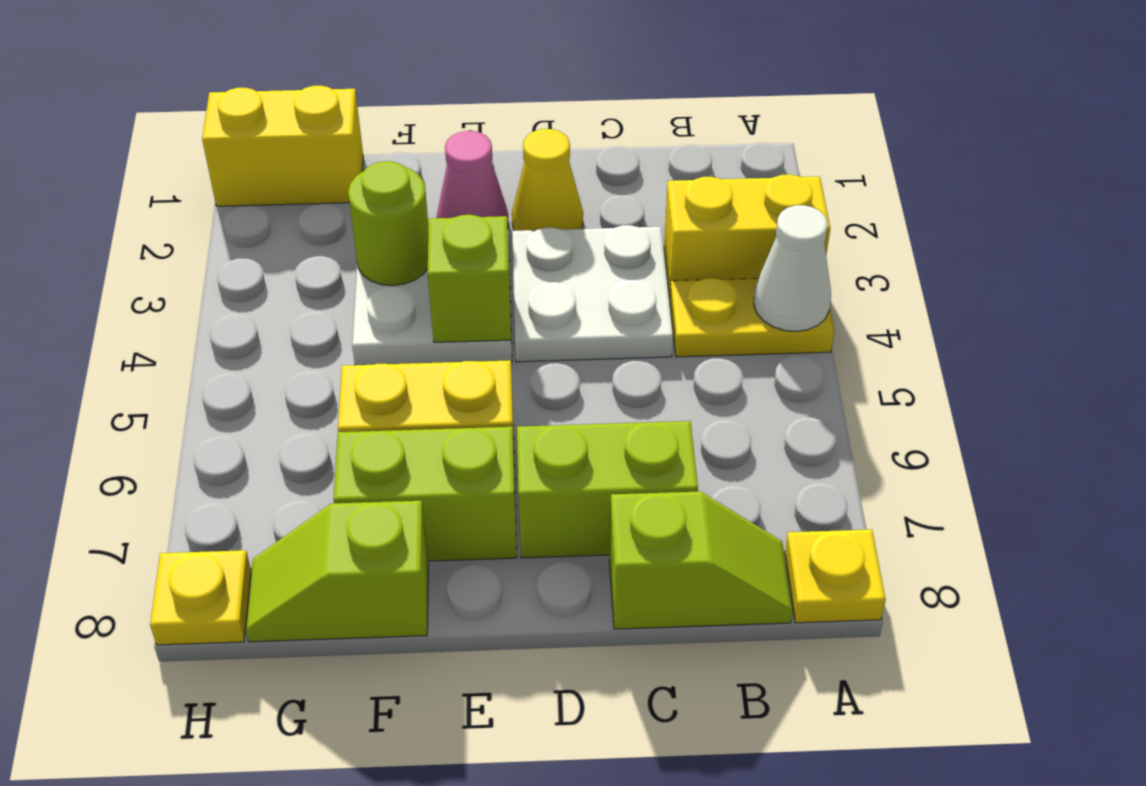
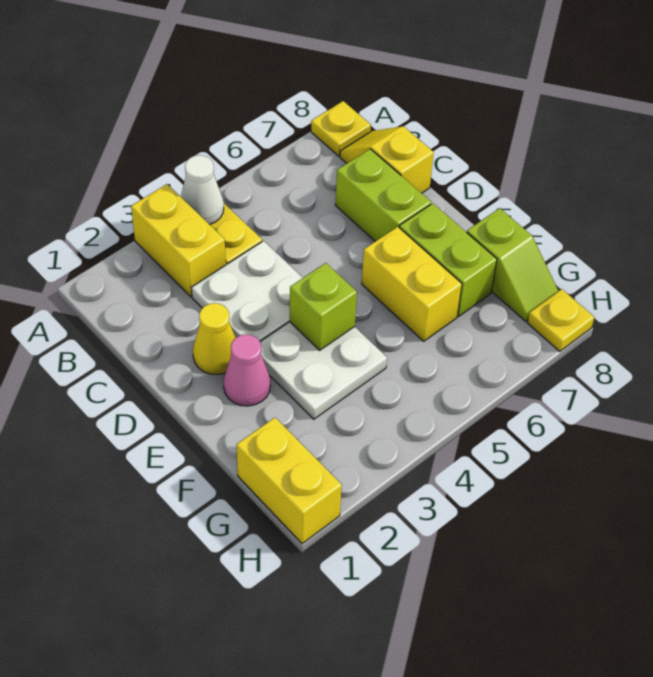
lime 1x2 slope [609,491,793,629] -> yellow 1x2 slope [340,126,434,193]
lime 1x1 round brick [348,161,429,286] -> none

